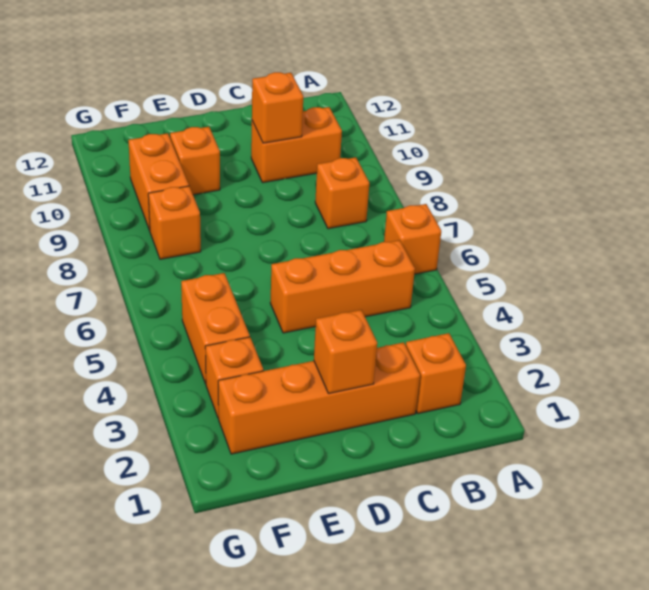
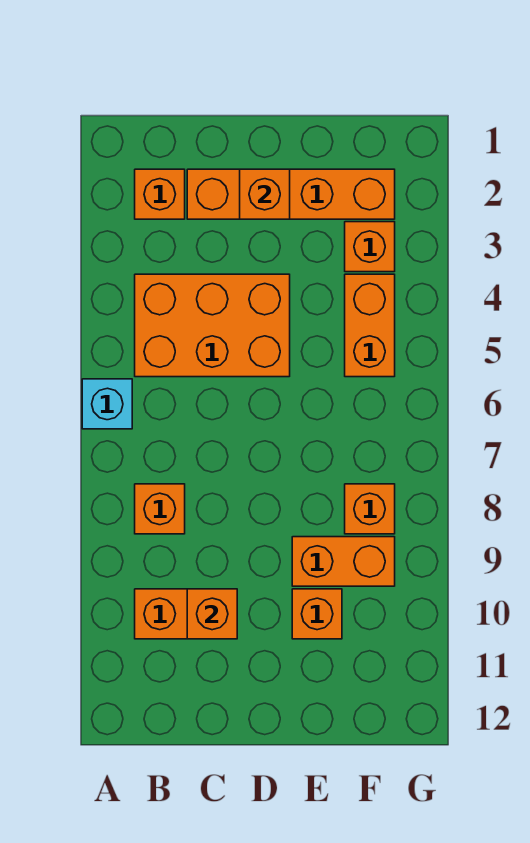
orange 1x1 brick [384,204,441,274] -> cyan 1x1 brick [82,379,132,429]
orange 1x3 brick [270,240,415,333] -> orange 2x3 brick [135,274,290,377]
orange 1x2 brick [128,133,189,231] -> orange 1x2 brick turned to [292,537,395,586]

